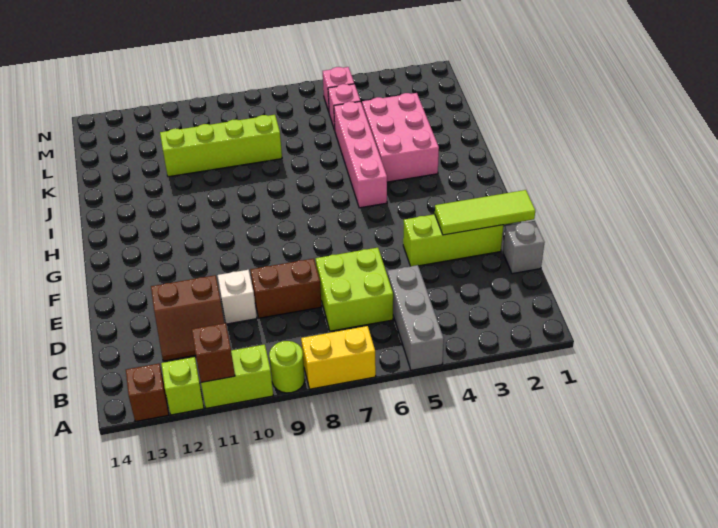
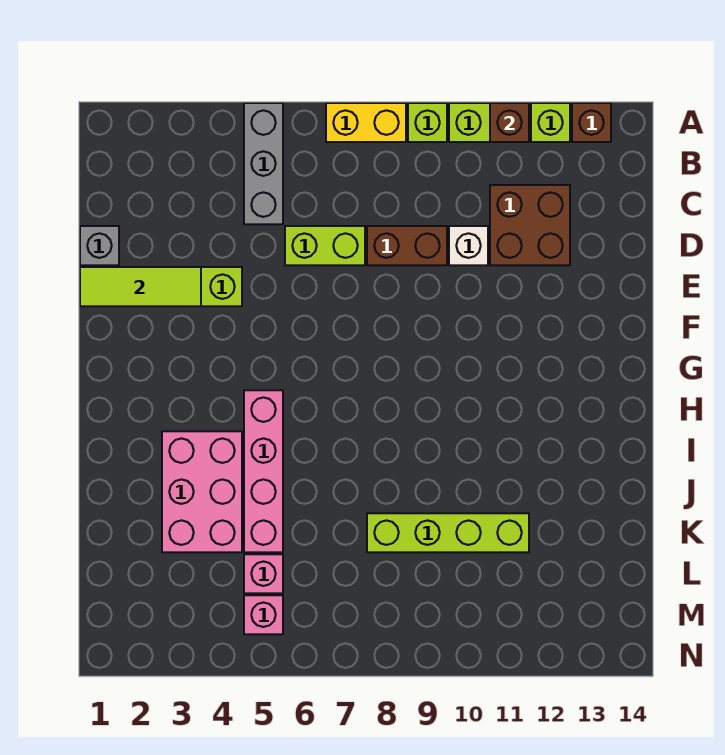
lime 1x1 round brick [269,341,305,393] -> lime 1x1 brick [408,103,447,142]
lime 2x2 brick [316,248,393,331] -> lime 1x2 brick [285,226,365,265]
brown 2x2 slope [151,275,224,361] -> brown 2x2 brick [490,185,570,265]

